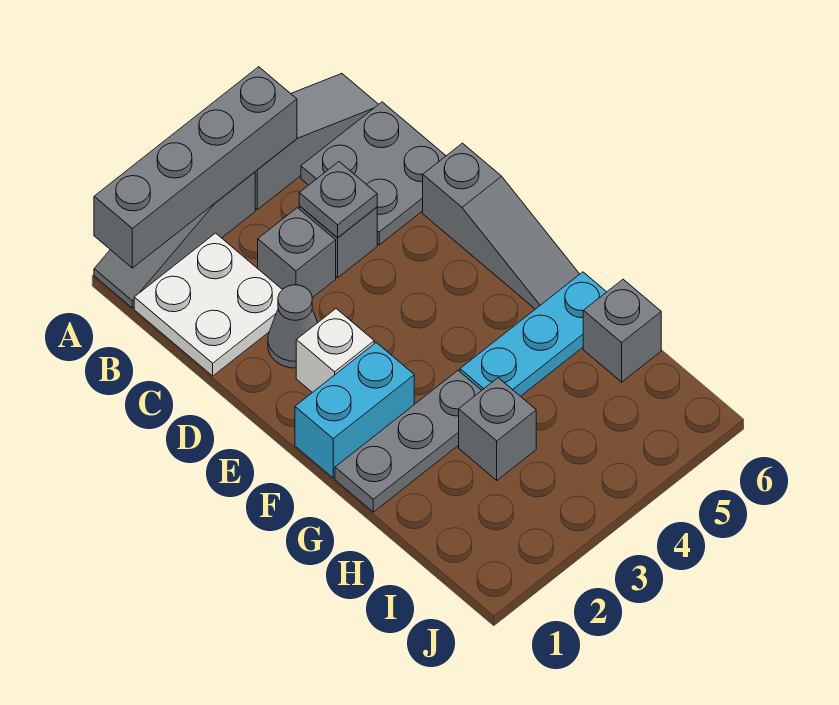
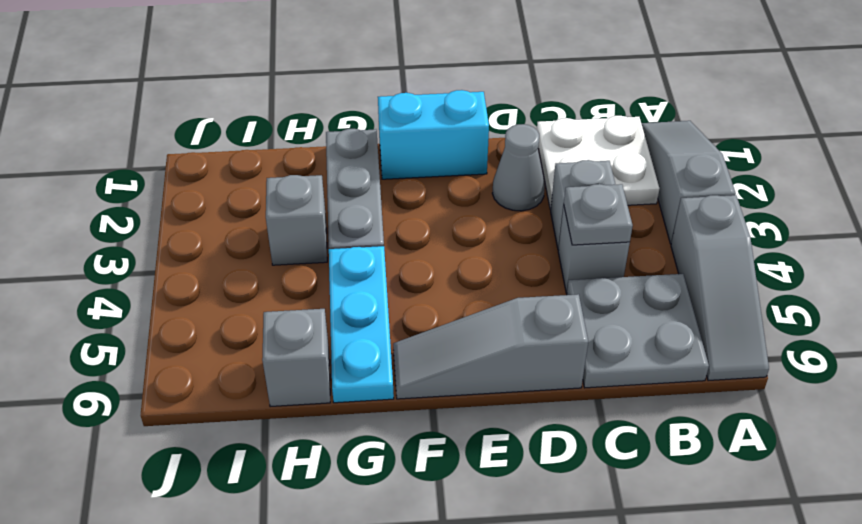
grey 1x4 brick [94,67,297,268] -> none
white 1x1 brick [296,309,374,393] -> none
cyan 1x2 brick [295,343,414,478] -> cyan 1x2 brick turned to [378,90,489,179]

